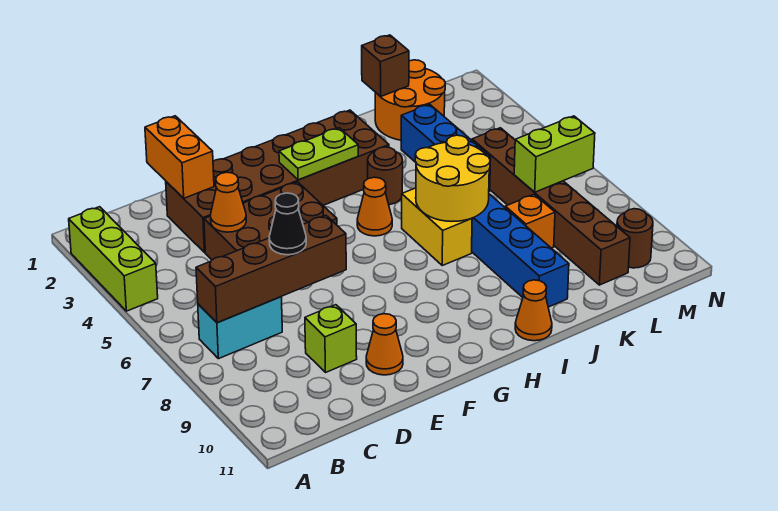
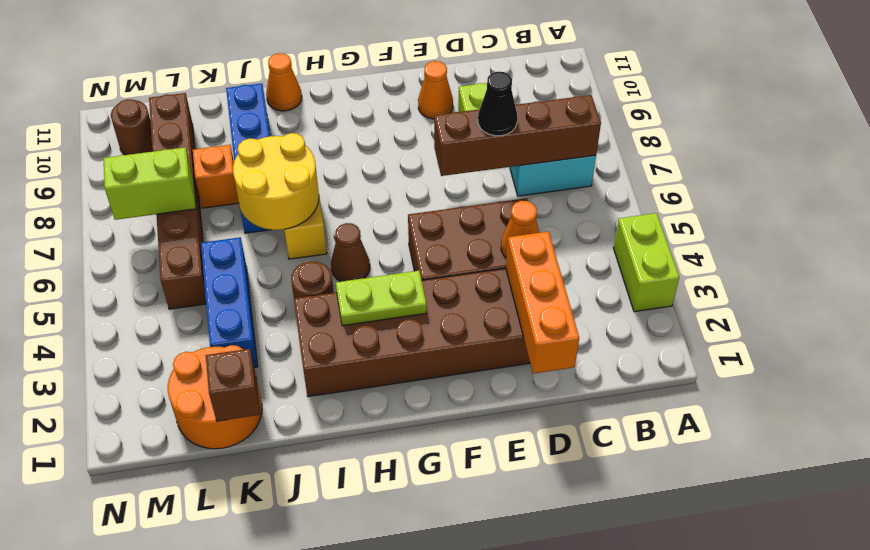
lime 1x3 brick [69,207,158,311] -> lime 1x2 brick [613,213,679,312]
orange 1x2 brick [145,116,214,198] -> orange 1x3 brick [506,231,579,374]
orange 1x1 cone [357,177,392,236] -> brown 1x1 cone [331,223,370,281]

